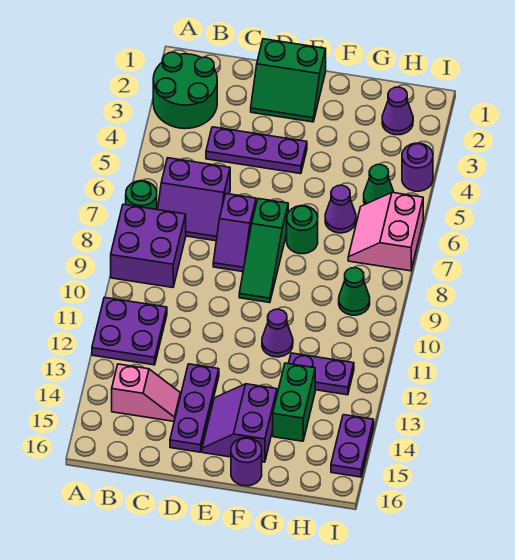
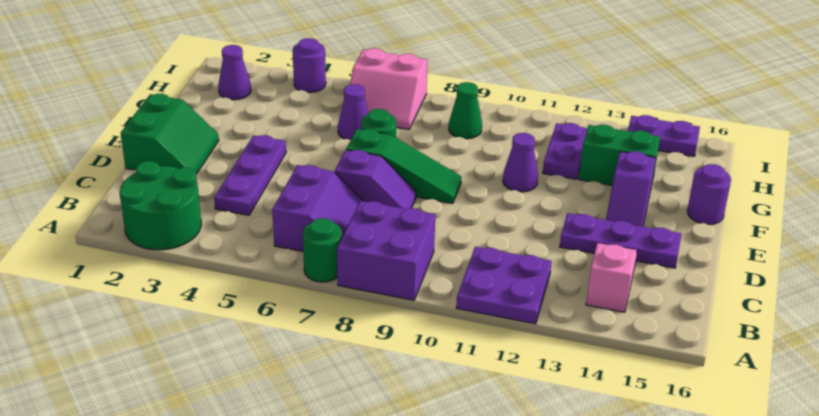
purple 2x2 slope [202,384,277,462] -> purple 1x2 slope [606,151,656,226]
green 1x1 cone [364,165,394,204] -> none

